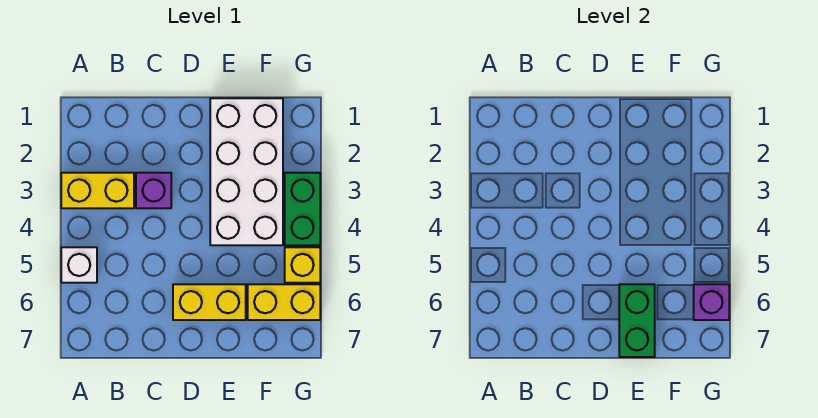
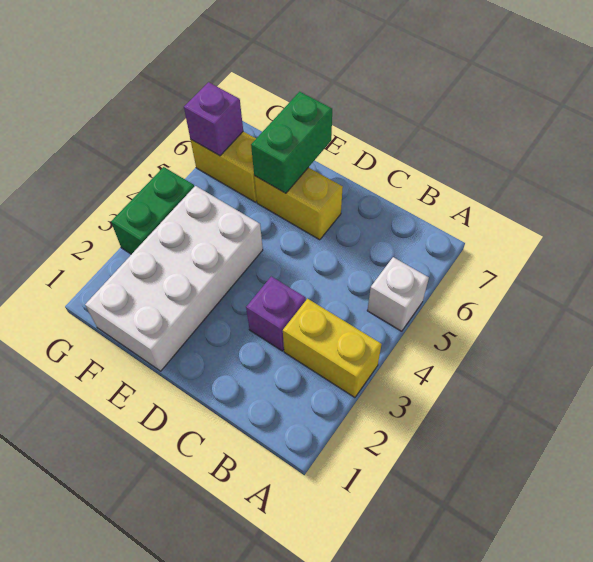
yellow 1x1 brick [285,247,320,283] -> none

